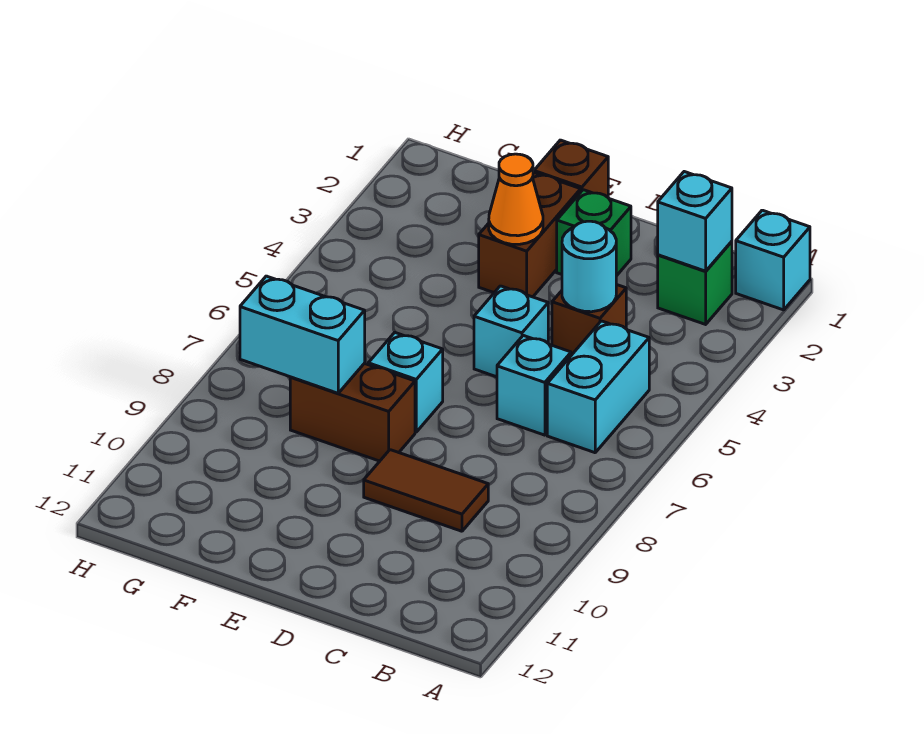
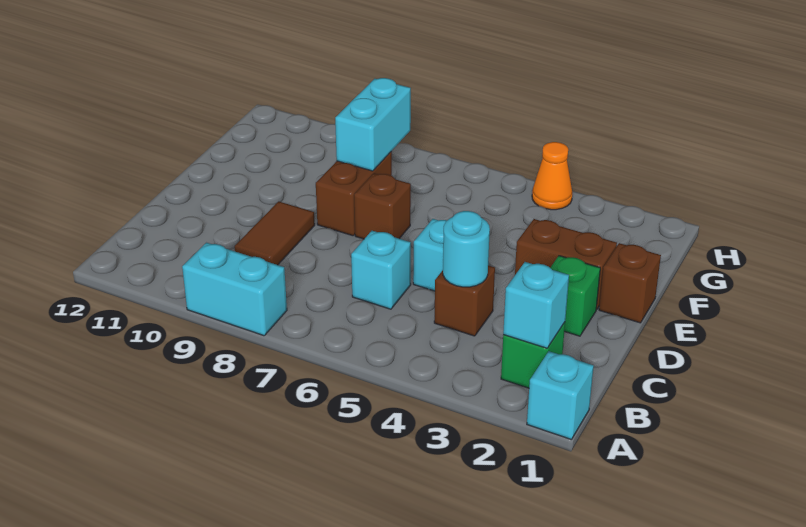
cyan 1x2 brick [547,321,649,453] -> cyan 1x2 brick moved to [182,243,287,336]
orange 1x1 cone [489,154,543,244] -> orange 1x1 cone moved to [532,142,572,210]
cyan 1x1 brick [368,333,443,432] -> brown 1x1 brick [354,173,411,239]

